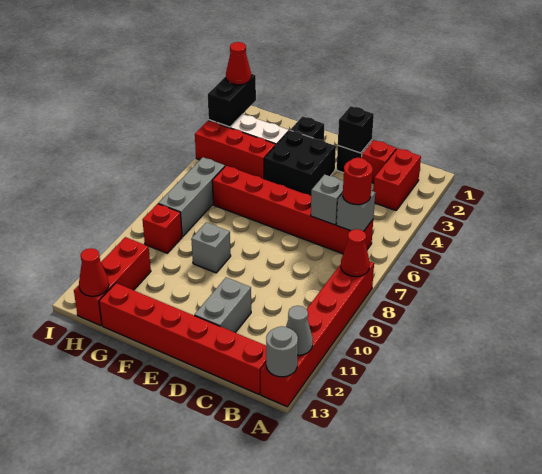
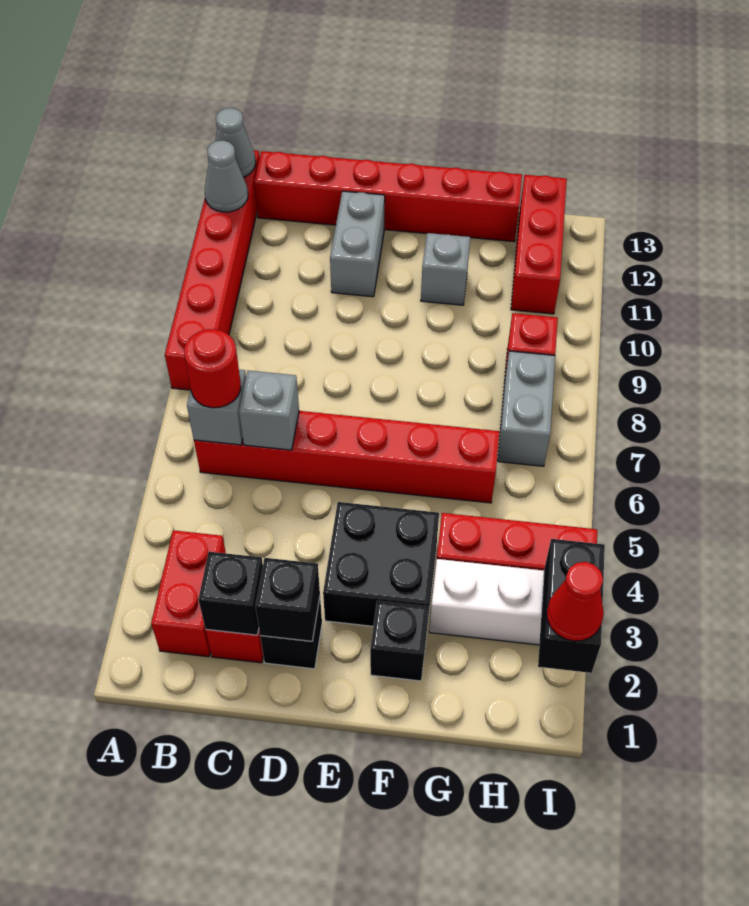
red 1x1 cone [341,229,370,277] -> none
grey 1x1 round brick [266,326,298,377] -> grey 1x1 cone [215,108,256,177]
none -> black 1x1 brick [198,552,263,635]
grey 1x1 brick [191,222,231,273] -> grey 1x1 brick moved to [421,233,470,305]
grey 1x3 brick [158,157,225,237] -> grey 1x2 brick [498,351,555,466]
red 1x1 cone [79,248,109,296] -> none

